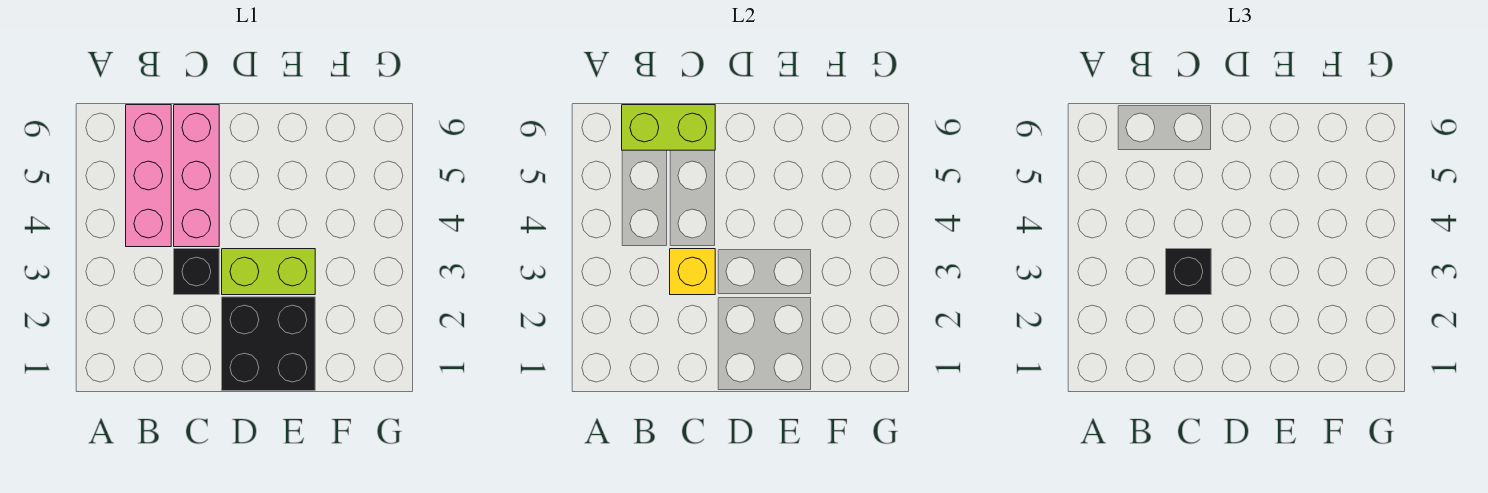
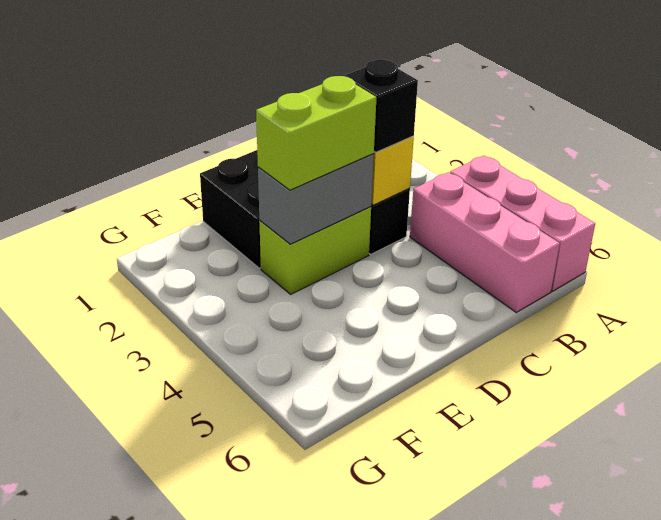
lime 1x2 brick [622,105,715,150] -> lime 1x2 brick moved to [256,76,377,190]
pink 1x3 brick [174,105,219,247] -> pink 1x3 brick moved to [450,156,595,291]
none -> grey 1x2 brick [258,154,374,244]

